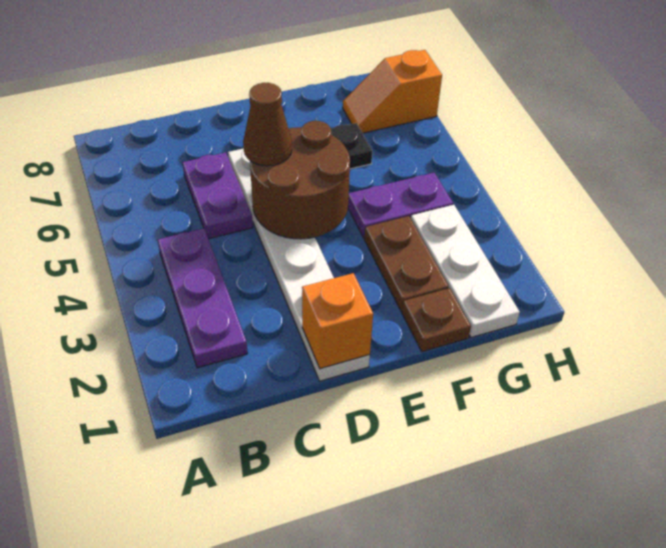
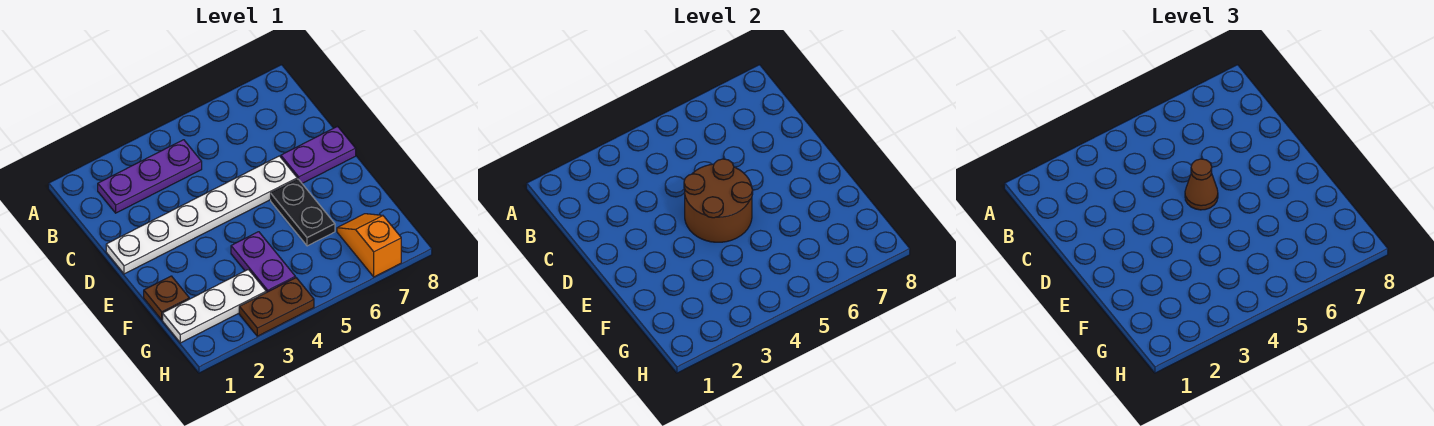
purple 1x2 plate [182,152,253,239] -> purple 1x2 plate moved to [281,126,356,183]
orange 1x1 brick [302,273,373,369] -> none
brown 1x2 plate [364,216,449,311] -> brown 1x2 plate moved to [239,278,314,336]

